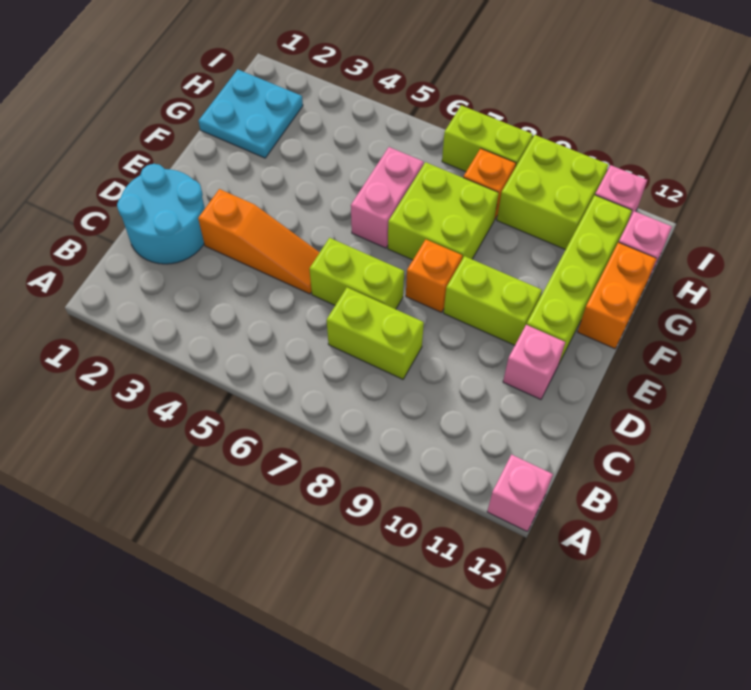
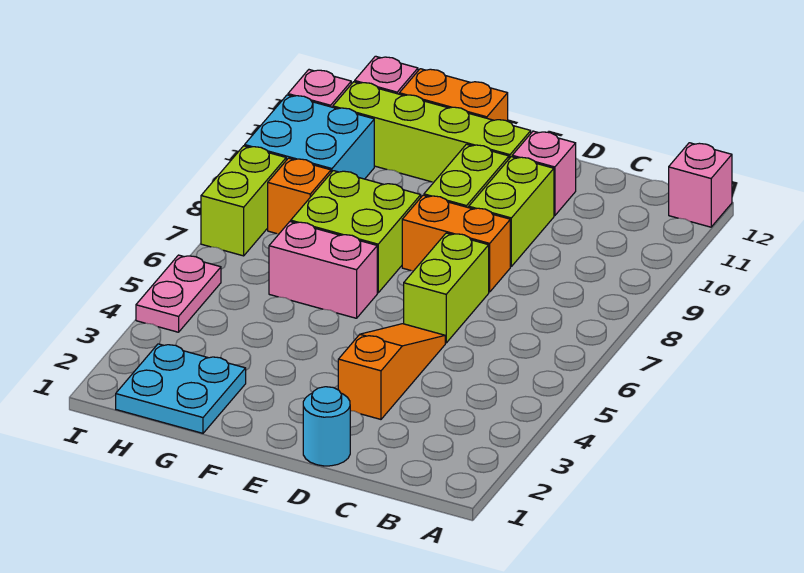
cyan 2x2 round brick [117,164,205,264] -> cyan 1x1 round brick [303,387,350,466]
lime 1x2 brick [327,288,424,379] -> lime 1x2 brick moved to [469,157,554,266]
orange 1x1 brick [406,240,462,312] -> orange 1x2 brick [402,195,510,292]
lime 2x2 brick [497,135,608,250] -> cyan 2x2 brick [245,95,374,179]
none -> pink 1x2 plate [136,255,221,332]

